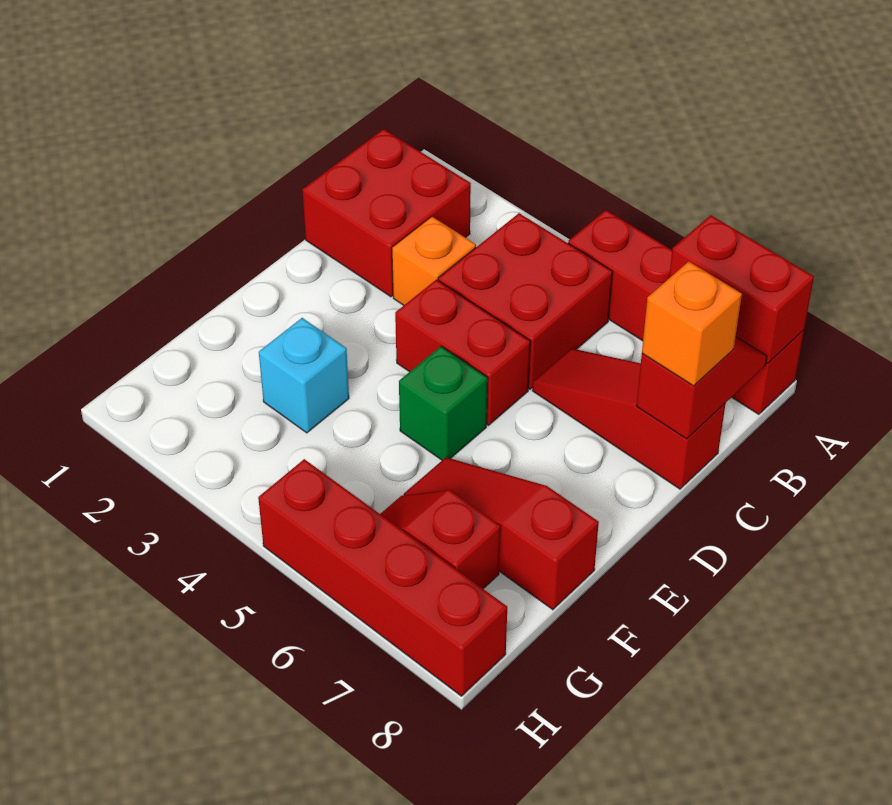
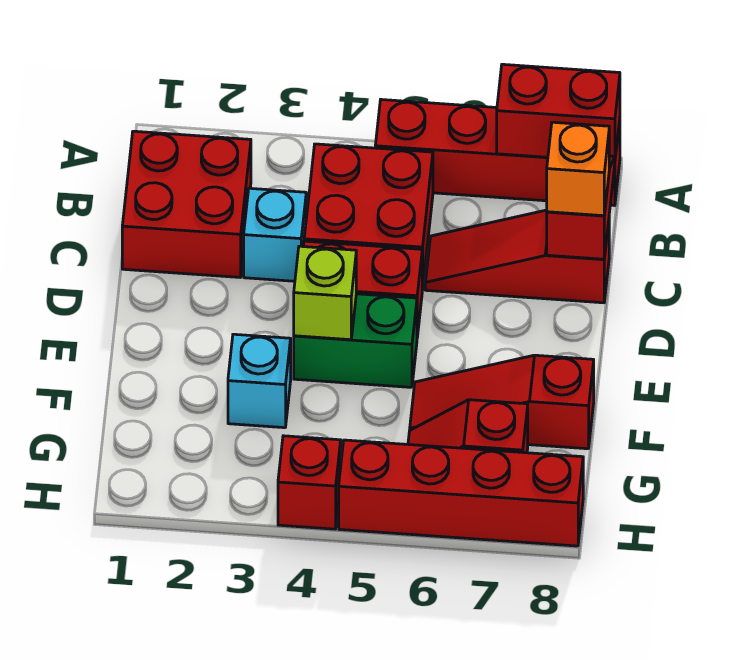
orange 1x1 brick [392,217,476,305] -> cyan 1x1 brick [244,188,306,281]
none -> lime 1x1 brick [294,246,356,340]
green 1x1 brick [399,346,487,460] -> green 1x2 brick [294,294,417,387]
none -> red 1x1 brick [278,436,341,529]

